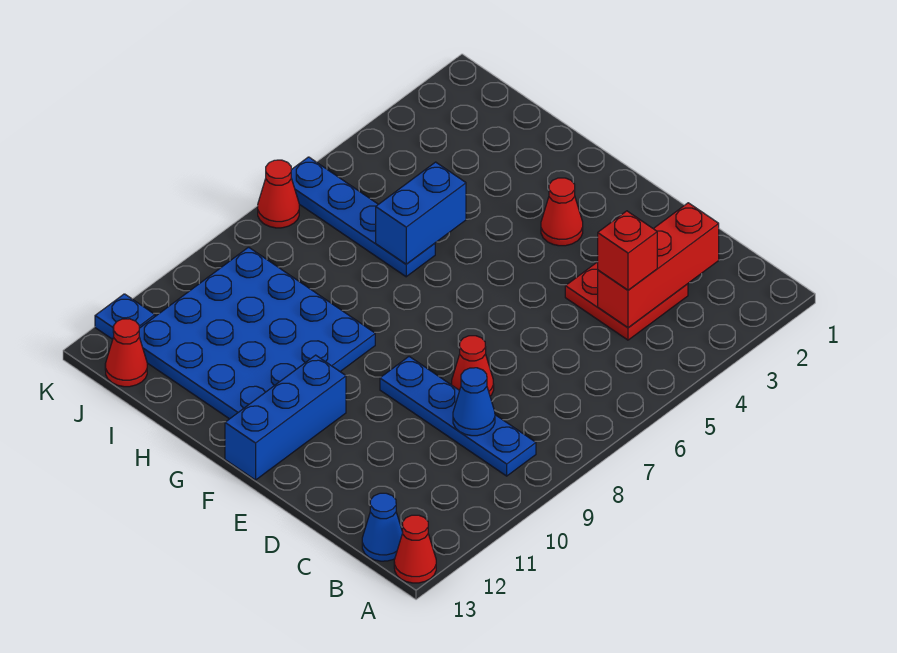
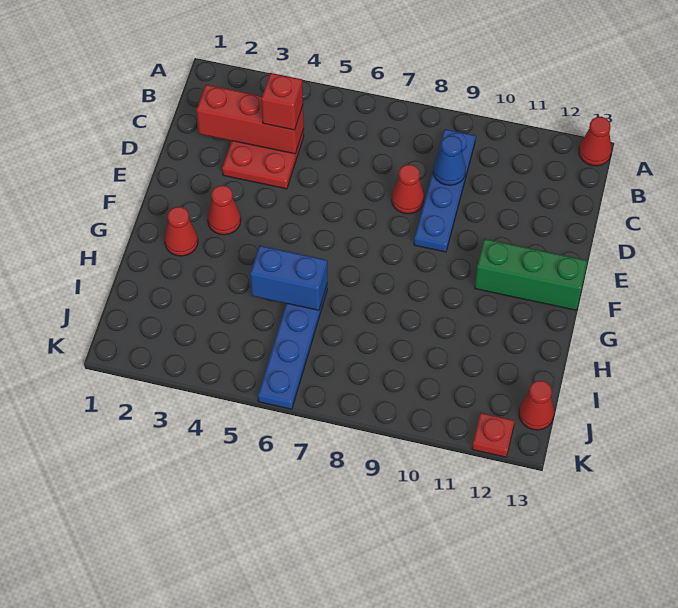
blue 1x1 cone [362,493,403,561] -> none
blue 1x3 brick [225,355,346,480] -> green 1x3 brick [475,239,587,310]
blue 4x4 plate [139,247,375,419] -> none
red 1x1 cone [258,160,299,228] -> red 1x1 cone moved to [164,207,198,256]
blue 1x1 plate [95,294,155,339] -> red 1x1 plate [472,413,514,457]

